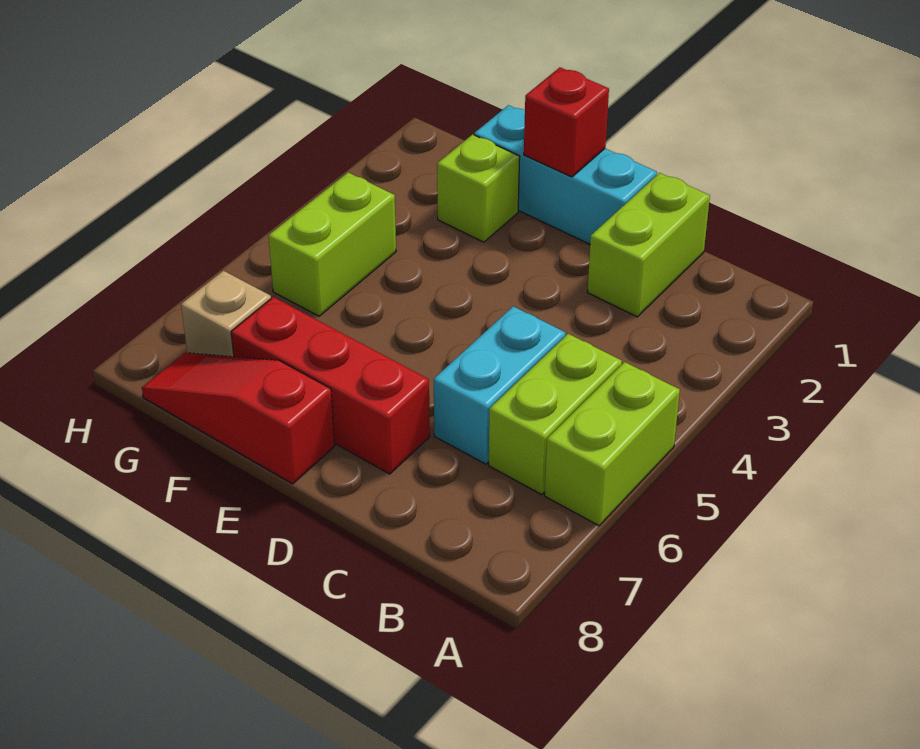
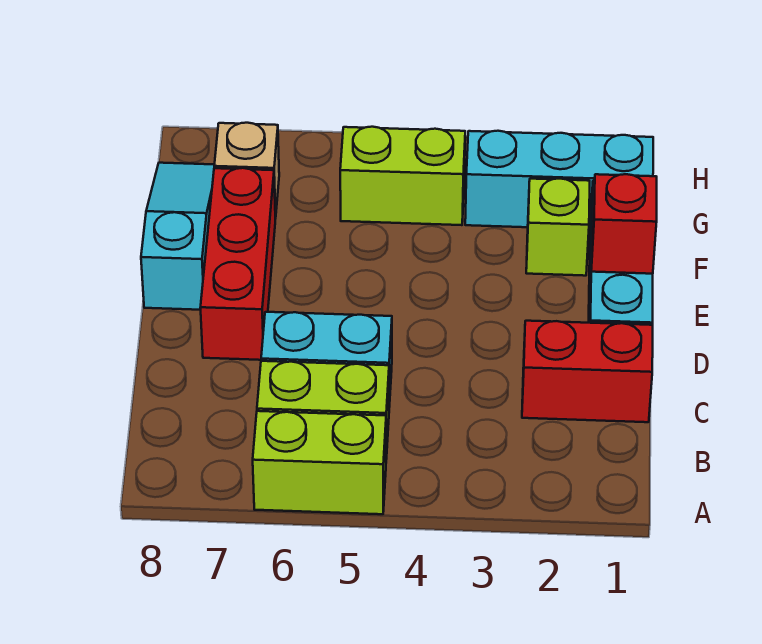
lime 1x2 brick [587,173,710,317] -> red 1x2 brick [522,321,653,422]
red 1x3 slope [142,353,335,484] -> cyan 1x3 slope [141,163,214,310]
none -> cyan 1x3 brick [465,131,653,229]

